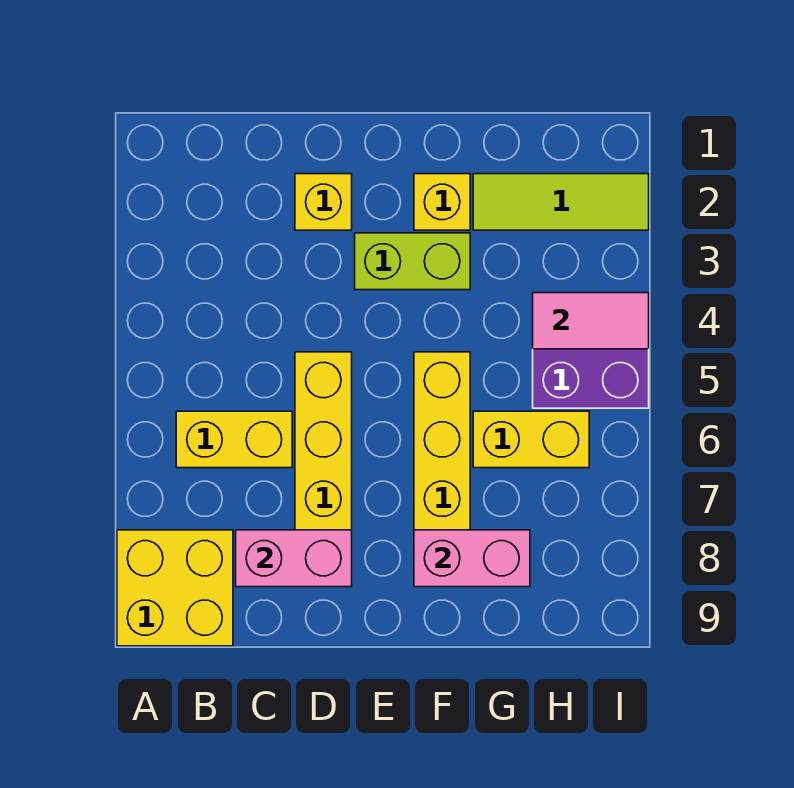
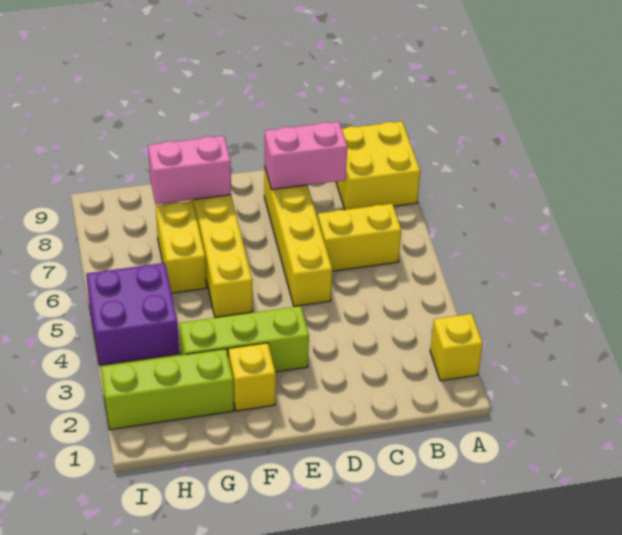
yellow 1x1 brick [295,174,352,230] -> yellow 1x1 brick moved to [430,314,483,381]
lime 1x2 brick [355,233,470,290] -> lime 1x3 brick [180,306,309,372]
lime 1x3 tile [473,174,649,230] -> lime 1x3 brick [101,349,234,430]
yellow 1x2 brick [473,411,589,468] -> yellow 1x2 brick turned to [156,201,206,293]
pink 1x2 tile [533,293,649,349] -> none

